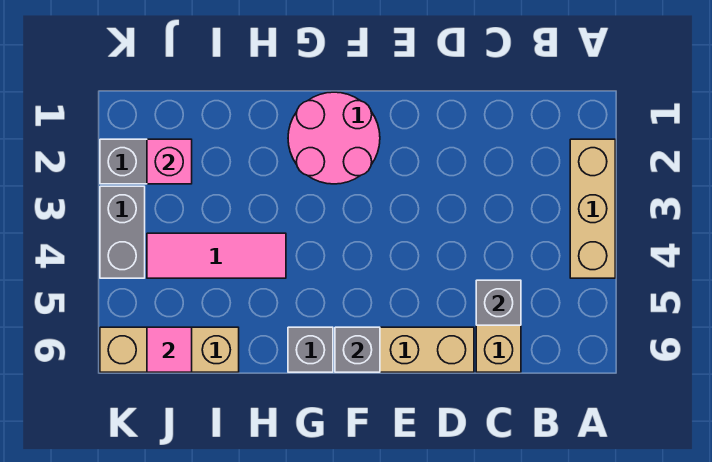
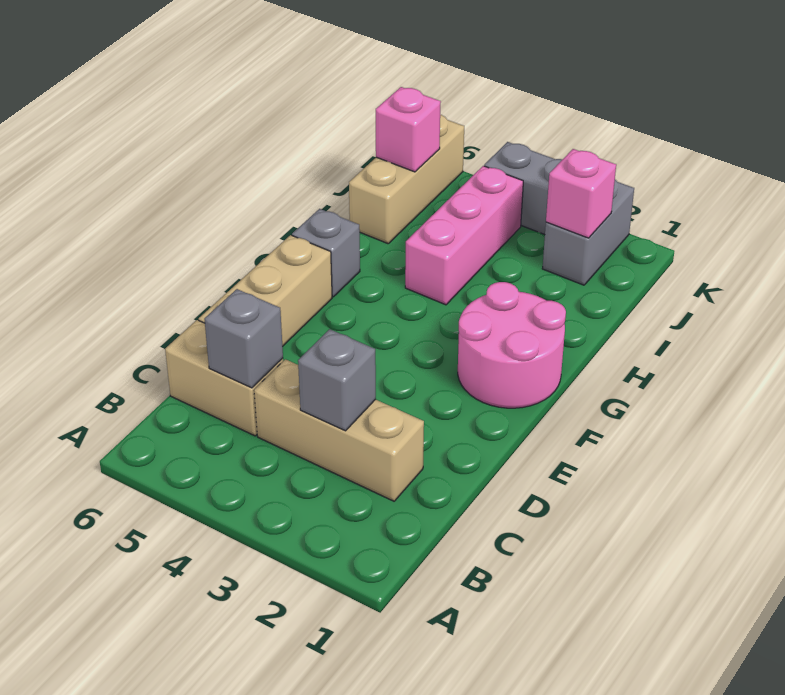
tan 1x3 brick [570,139,615,278] -> tan 1x3 brick moved to [254,359,424,501]
grey 1x1 brick [335,327,380,372] -> grey 1x1 brick moved to [298,329,376,431]
pink 1x3 tile [147,233,286,278] -> pink 1x3 brick [405,166,523,305]
pink 1x1 tile [147,327,192,372] -> pink 1x1 brick [376,87,441,172]

